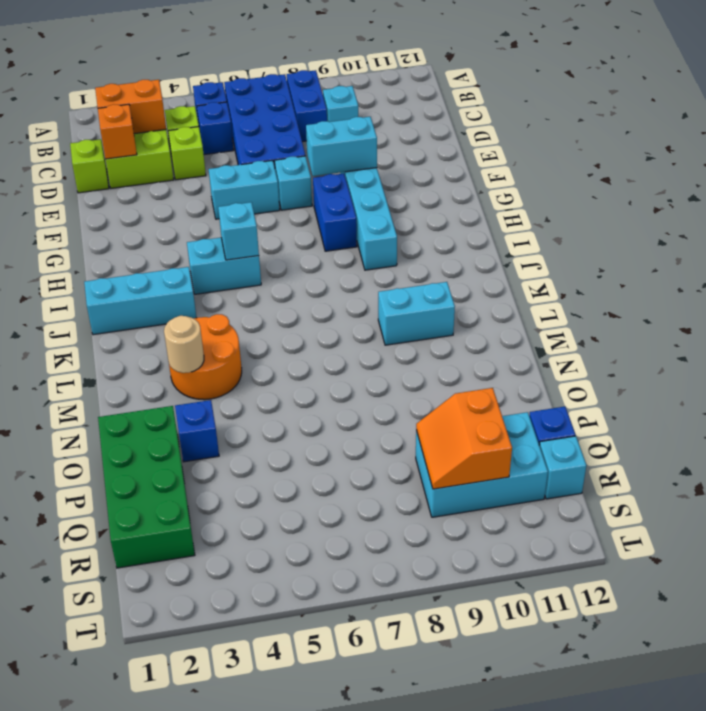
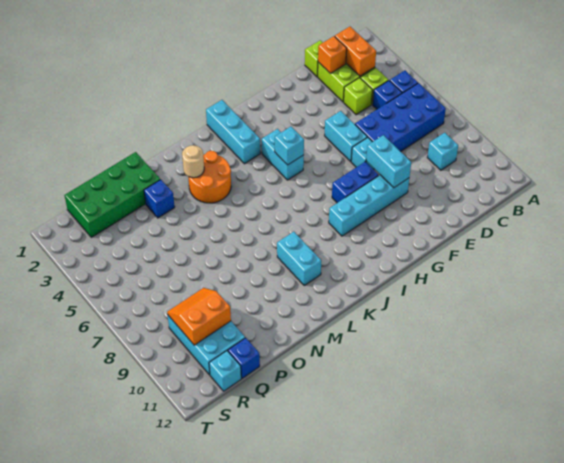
blue 1x2 brick [287,70,327,142] -> none

